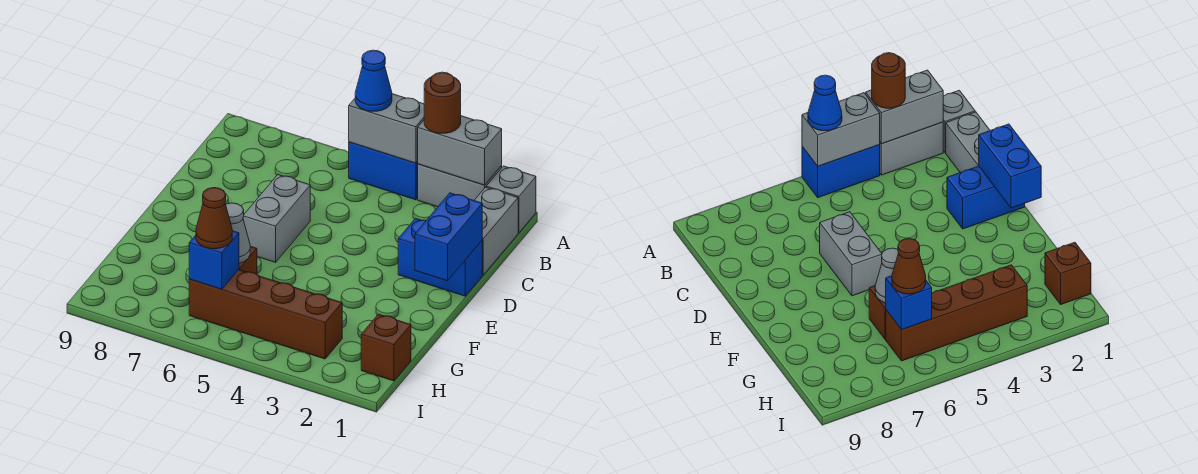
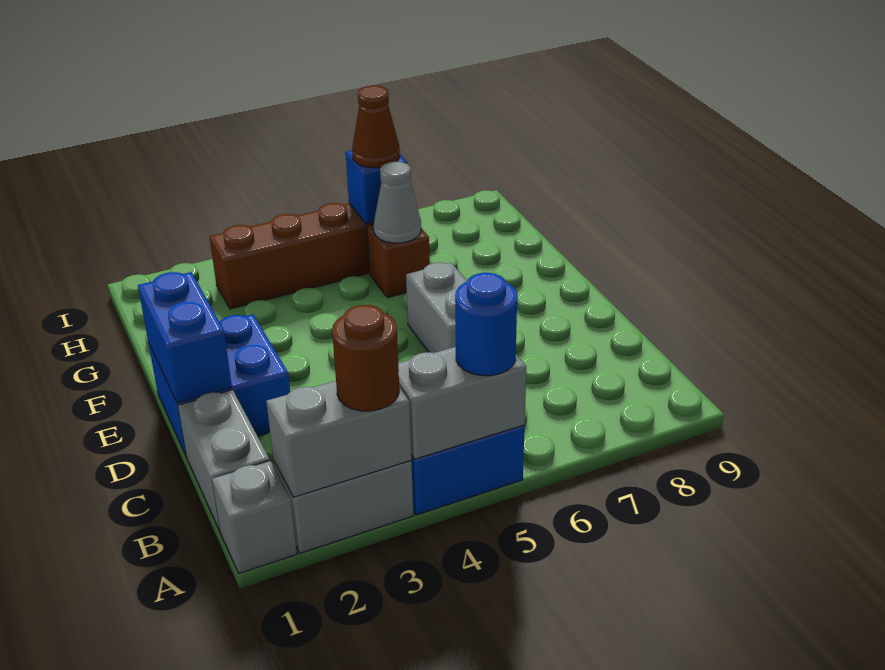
blue 1x1 cone [355,50,392,111] -> blue 1x1 round brick [455,273,517,376]
blue 1x2 brick [398,219,482,296] -> blue 2x2 brick [148,314,290,457]
brown 1x1 brick [361,314,411,381] -> none

